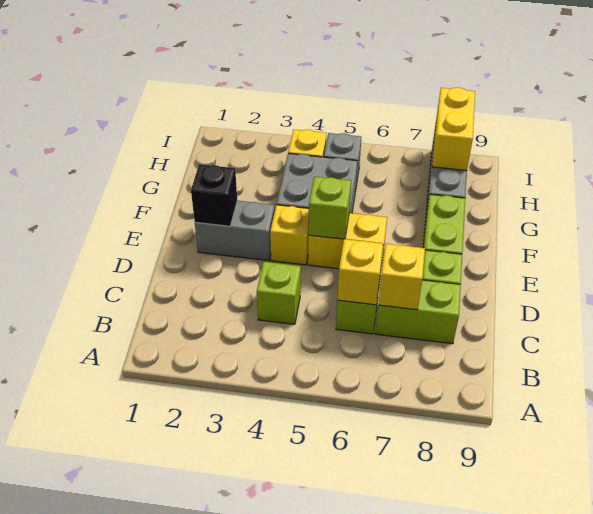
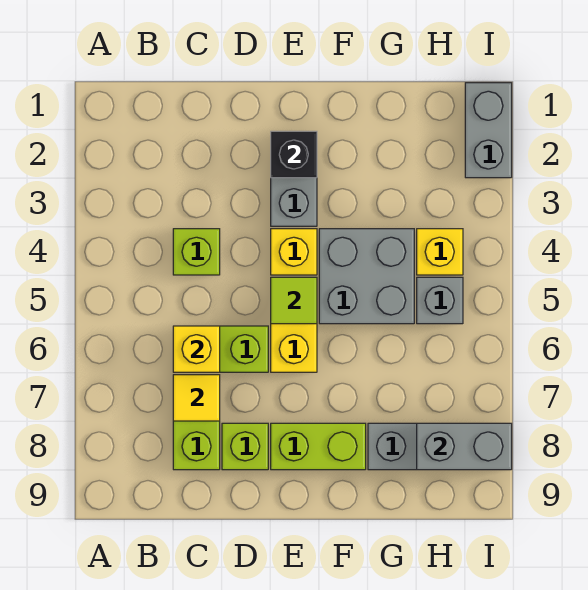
yellow 1x1 brick [378,244,425,310] -> yellow 1x1 tile [173,375,220,421]
lime 1x1 brick [308,177,351,239] -> lime 1x1 tile [271,277,317,324]
yellow 1x2 brick [432,87,475,171] -> grey 1x2 brick [417,423,512,470]
none -> grey 1x2 brick [465,83,512,178]

